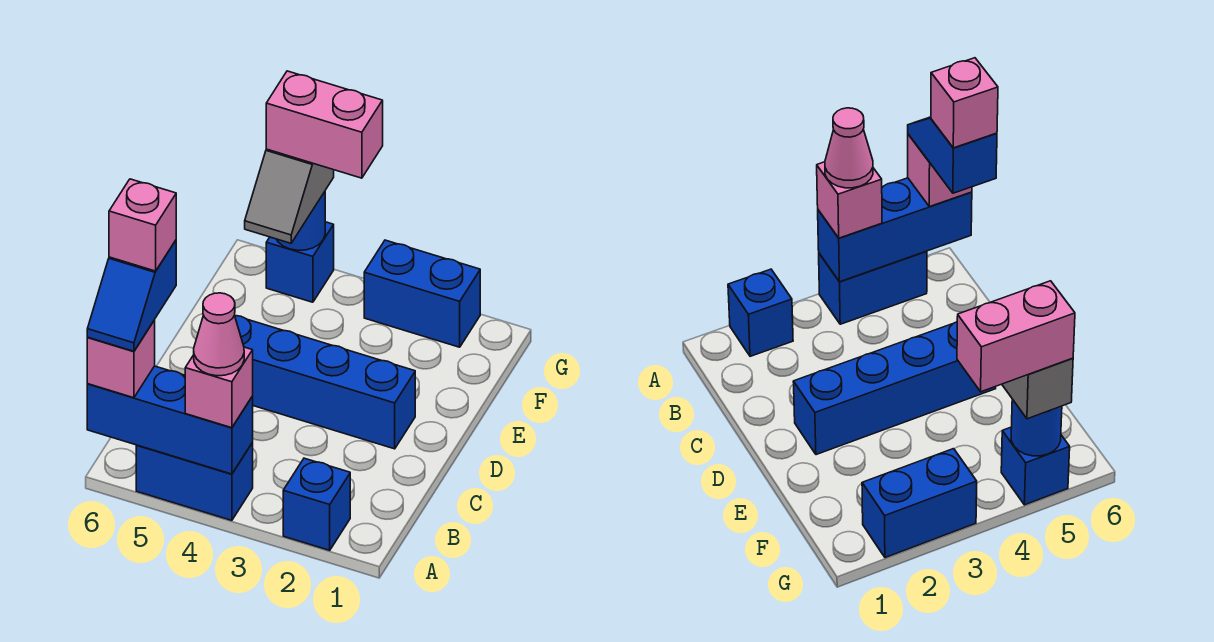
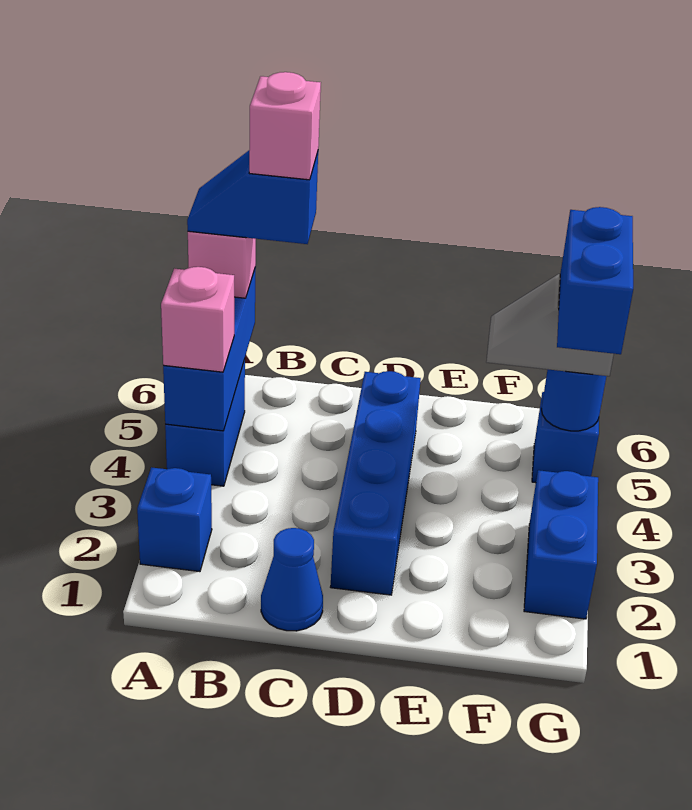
pink 1x1 cone [194,293,244,376] -> none
none -> blue 1x1 cone [261,528,323,631]
pink 1x2 brick [266,71,383,178] -> blue 1x2 brick [557,207,633,354]

